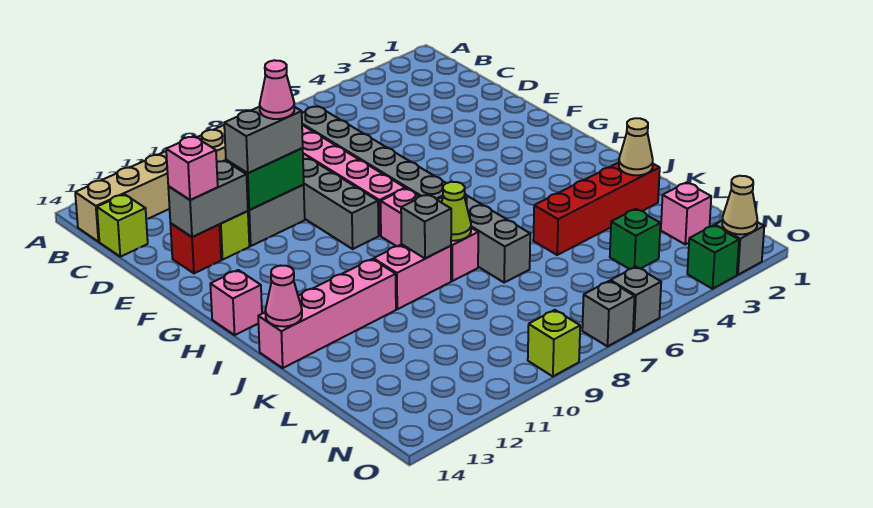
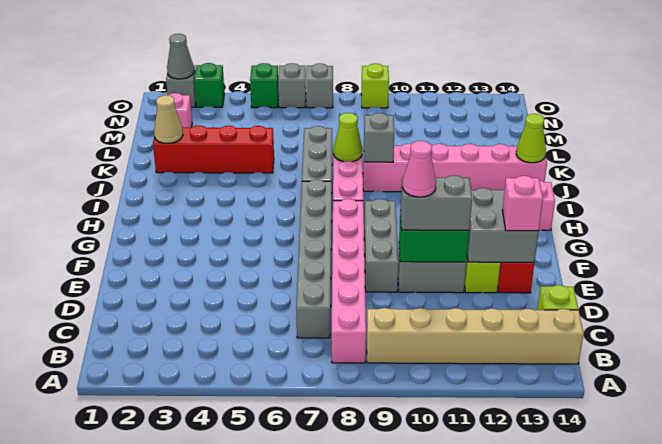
grey 1x2 brick [168,161,248,237] -> grey 2x2 brick [467,188,539,262]
pink 1x1 cone [265,266,302,327] -> lime 1x1 cone [516,114,546,163]
green 1x1 brick [610,209,660,269] -> green 1x1 brick moved to [250,63,279,108]
tan 1x1 cone [722,176,757,234] -> grey 1x1 cone [167,34,194,79]

